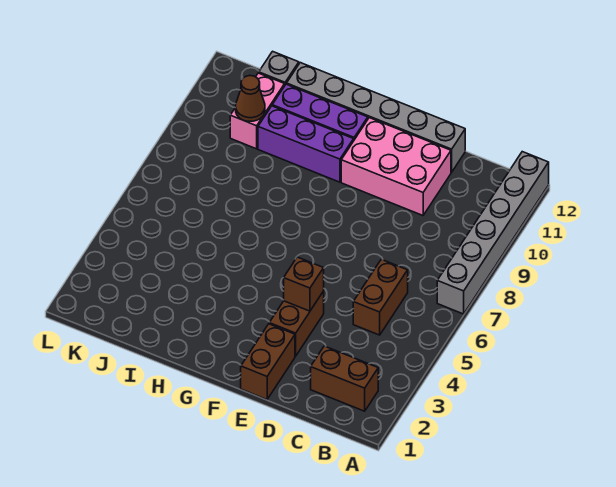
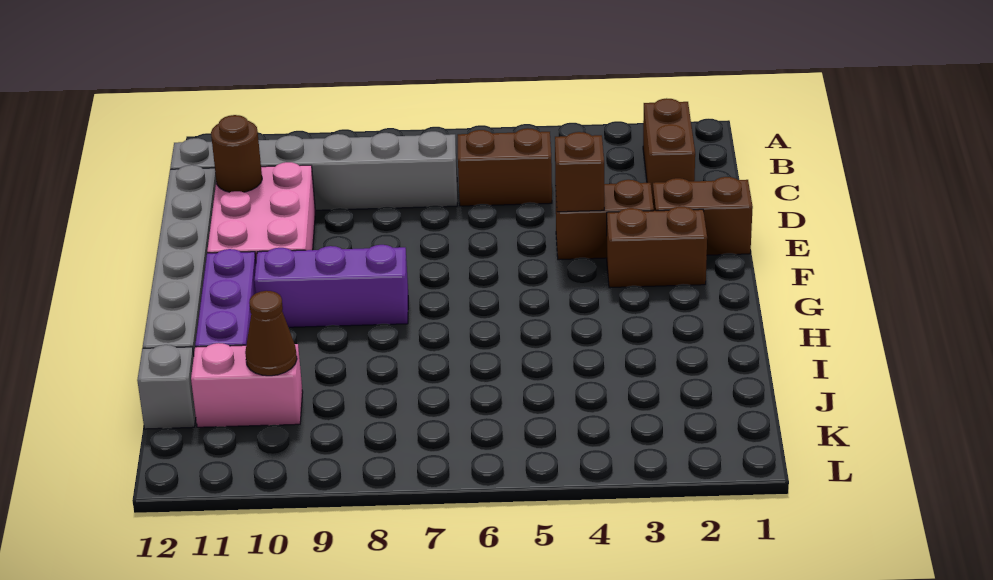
grey 1x6 brick [437,152,549,314] -> grey 1x6 brick moved to [170,131,457,210]
none -> brown 1x1 round brick [211,115,262,192]
none -> brown 1x2 brick [607,207,707,288]
purple 1x3 brick [258,106,354,182] -> purple 1x3 brick turned to [254,245,408,327]

